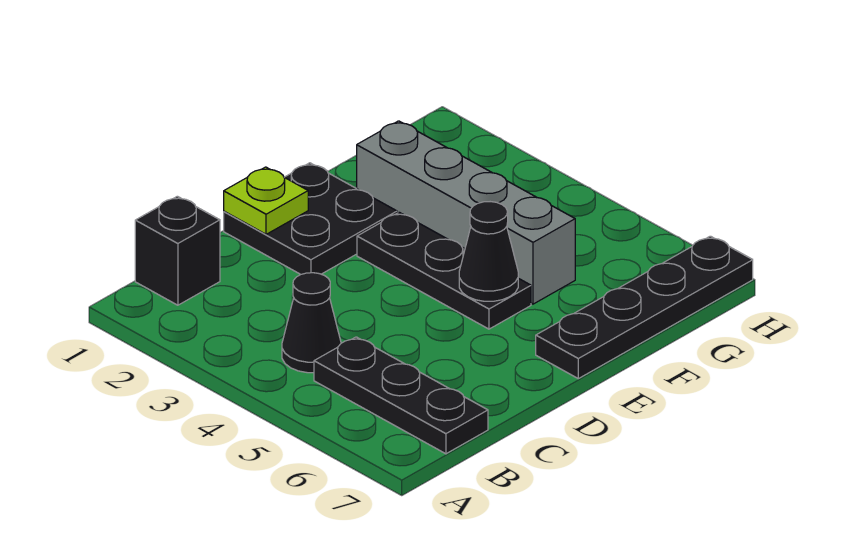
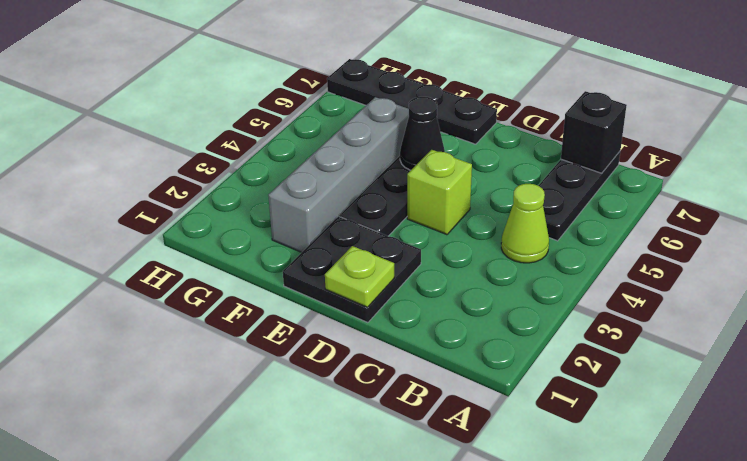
black 1x1 brick [135,196,220,305] -> black 1x1 brick moved to [561,91,627,173]
black 1x1 cone [282,273,341,373] -> lime 1x1 cone [501,184,549,263]
none -> lime 1x1 brick [407,150,472,235]

